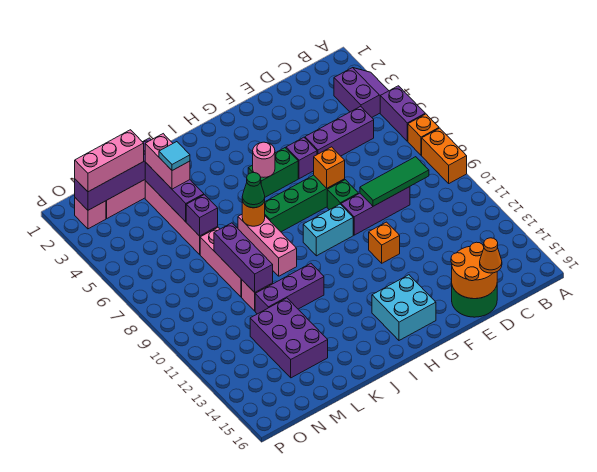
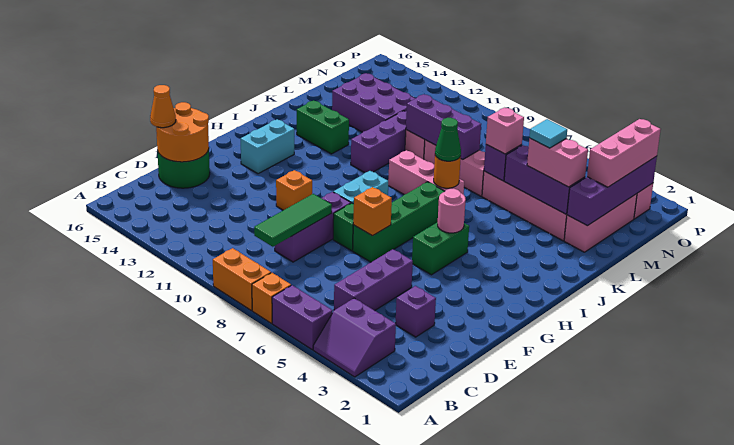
purple 1x1 brick [286,137,317,179] -> purple 1x1 brick moved to [396,286,436,337]
cyan 2x2 brick [372,275,436,340] -> cyan 1x2 brick [241,119,294,174]
none -> green 1x2 brick [297,100,349,154]
none -> pink 1x1 brick [486,108,524,154]

